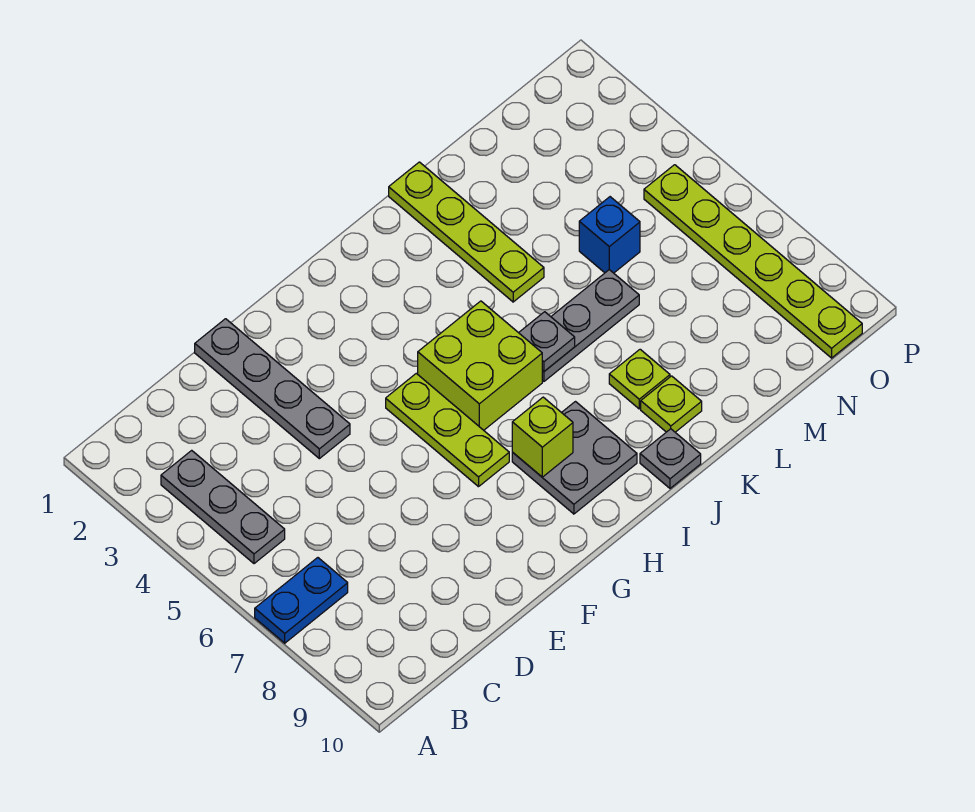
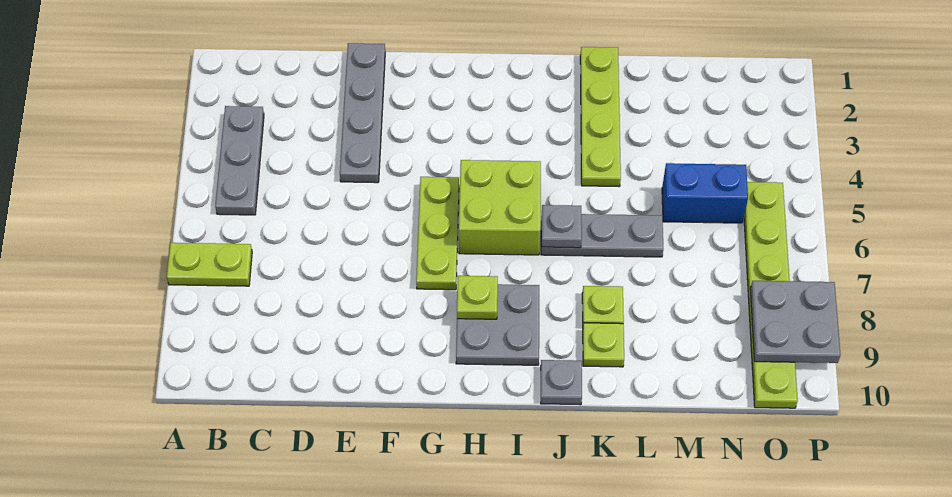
blue 1x2 plate [255,558,348,643] -> lime 1x2 plate [167,243,252,286]
lime 1x1 brick [512,397,573,477] -> lime 1x1 plate [457,276,498,319]
blue 1x1 brick [579,197,640,273] -> blue 1x2 brick [662,163,748,223]
none -> grey 2x2 plate [750,281,841,363]

